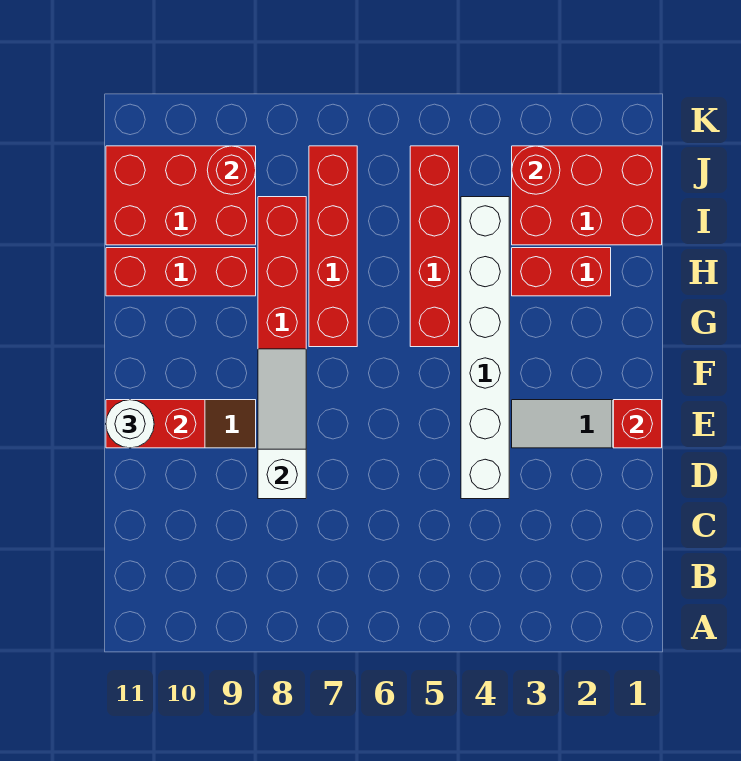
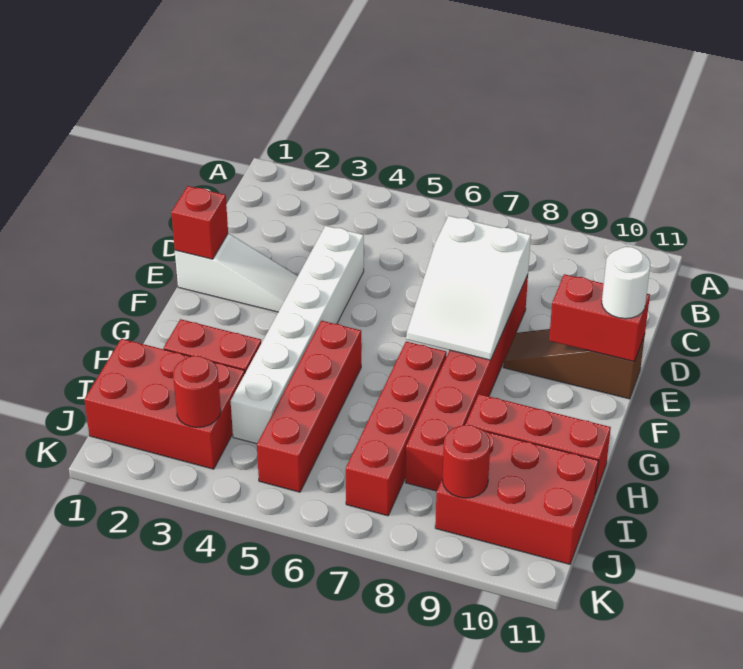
white 1x3 slope [258,349,306,499] -> white 2x3 slope [406,216,531,360]

